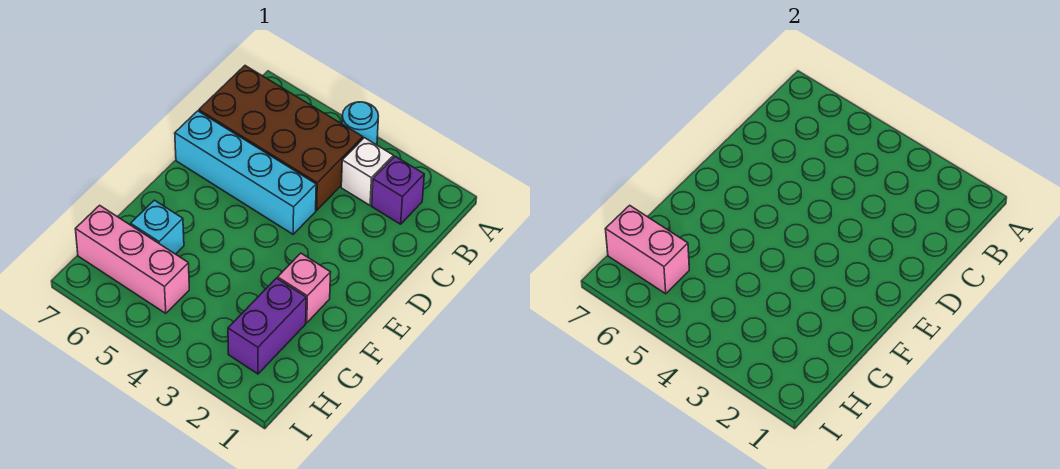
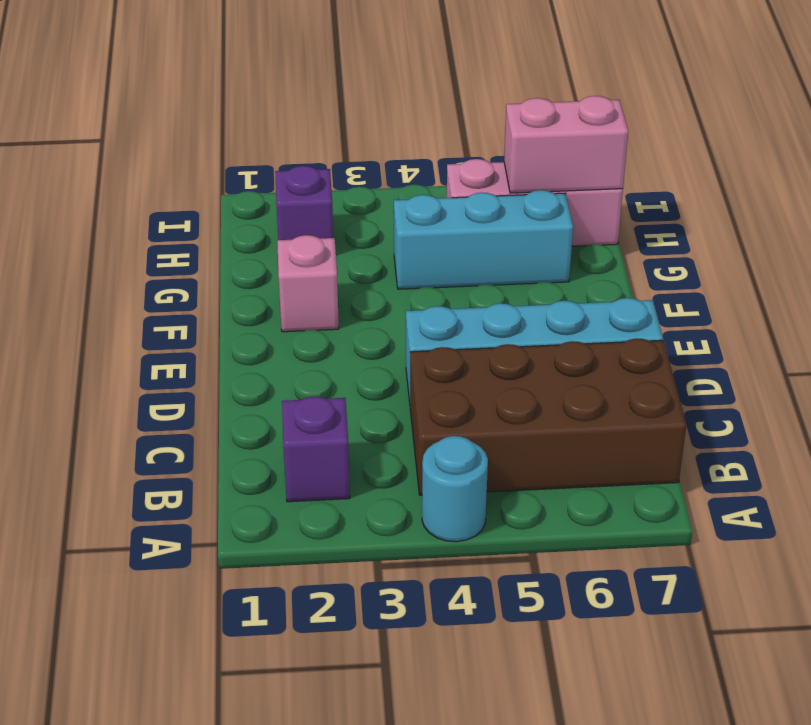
white 1x1 brick [341,138,393,205] -> none
purple 1x2 brick [228,278,306,374] -> purple 1x1 brick [275,166,333,240]
cyan 1x1 brick [131,200,184,254] -> cyan 1x3 brick [394,190,573,289]

